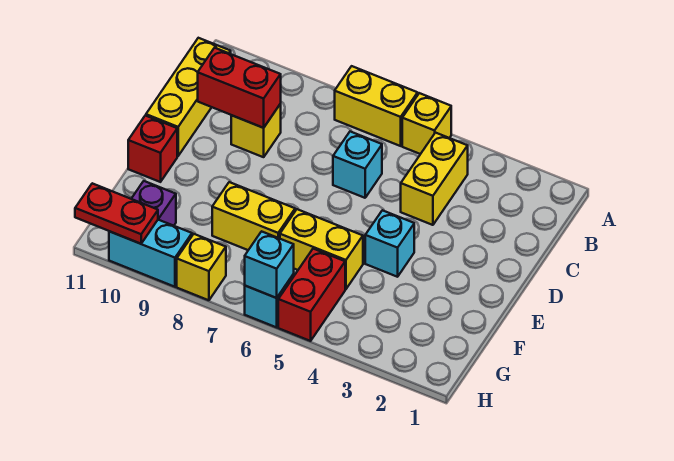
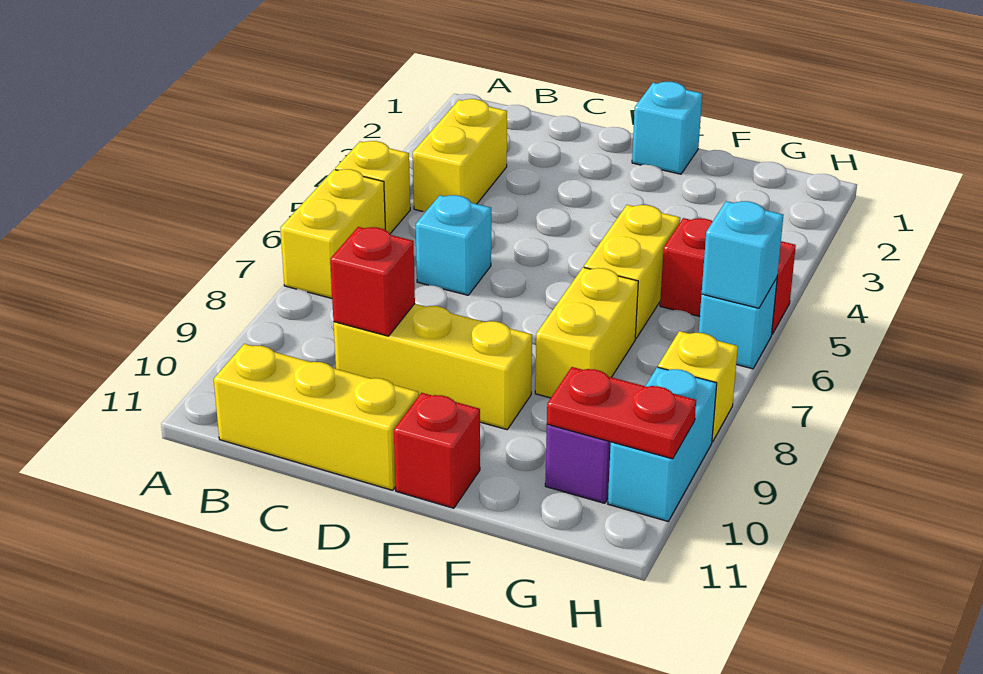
yellow 1x2 brick [401,133,468,225] -> yellow 1x2 brick turned to [413,99,507,212]
yellow 1x1 brick [231,104,281,157] -> yellow 1x3 brick [334,304,532,430]
red 1x2 brick [198,48,281,128] -> red 1x1 brick [330,227,415,336]
cyan 1x1 brick [365,210,414,277] -> cyan 1x1 brick moved to [632,82,702,174]
red 1x2 plate [75,183,158,244] -> red 1x2 plate turned to [547,367,696,459]

